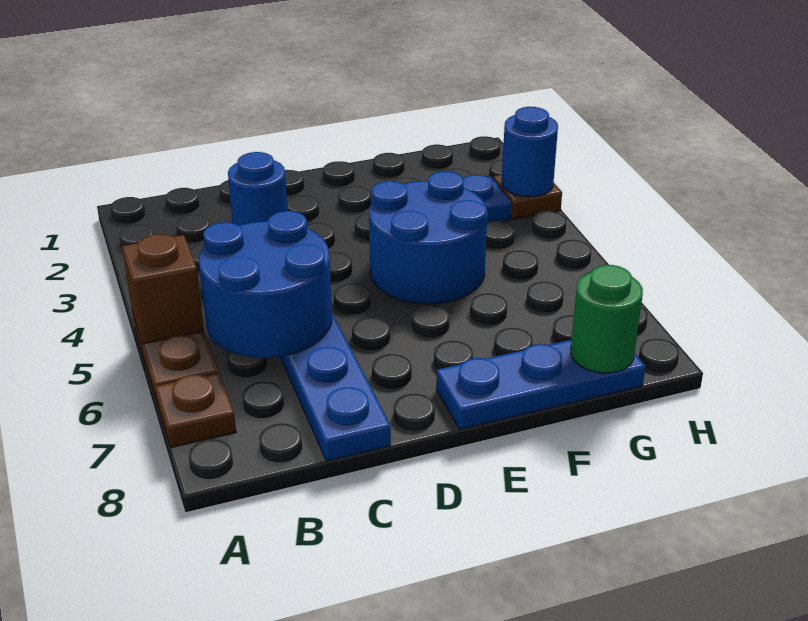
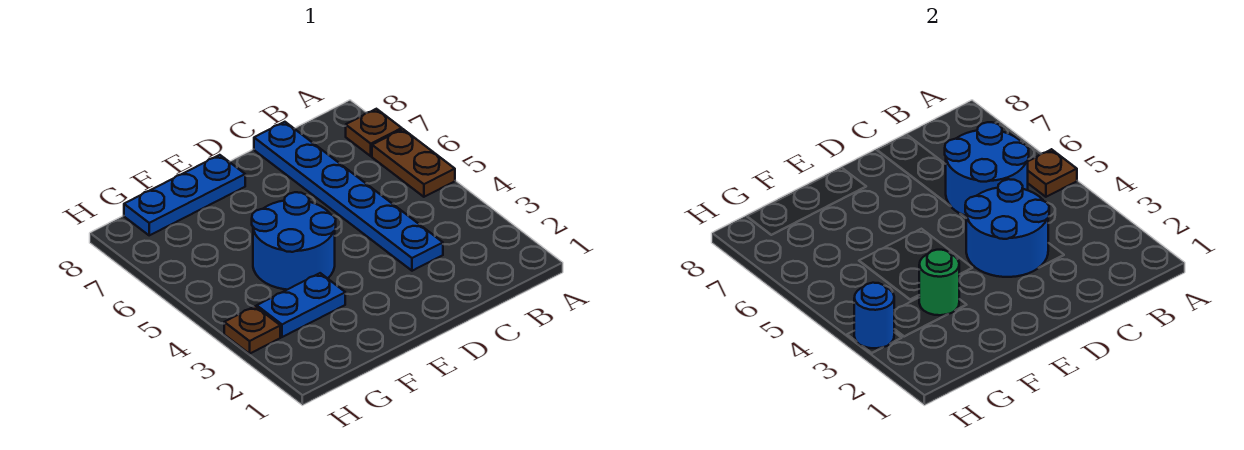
brown 1x1 brick [122,234,204,344] -> brown 1x1 plate [1028,149,1077,197]
blue 1x1 round brick [228,152,288,225] -> blue 2x2 round brick [965,179,1049,277]
green 1x1 round brick [571,265,643,373] -> green 1x1 round brick moved to [919,250,959,315]

